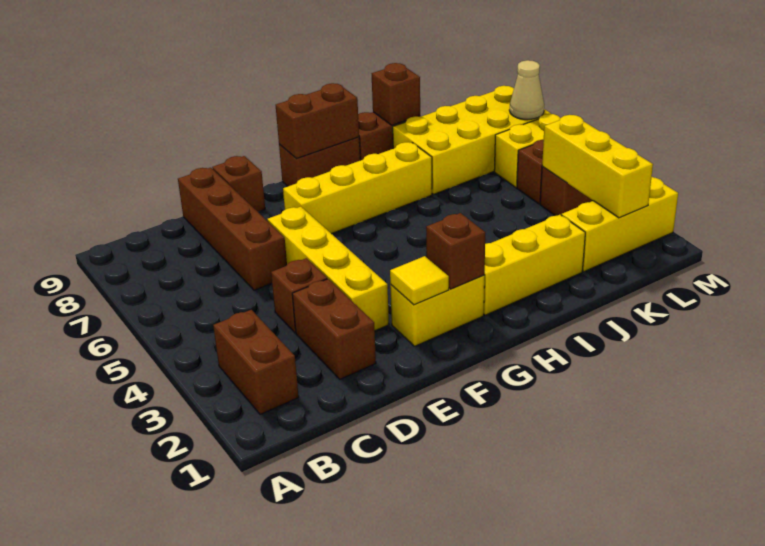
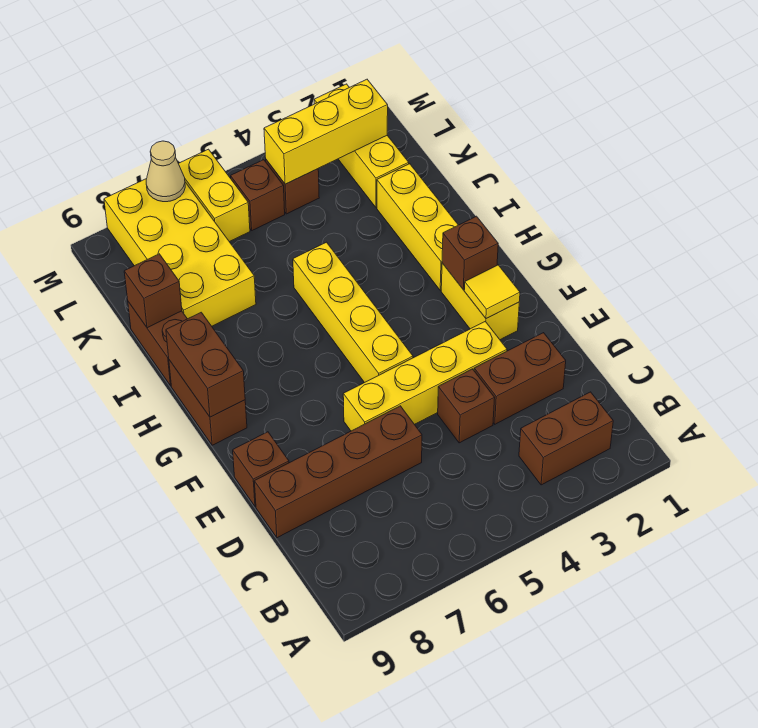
yellow 1x4 brick [283,142,432,234] -> yellow 1x4 brick moved to [293,242,413,383]

